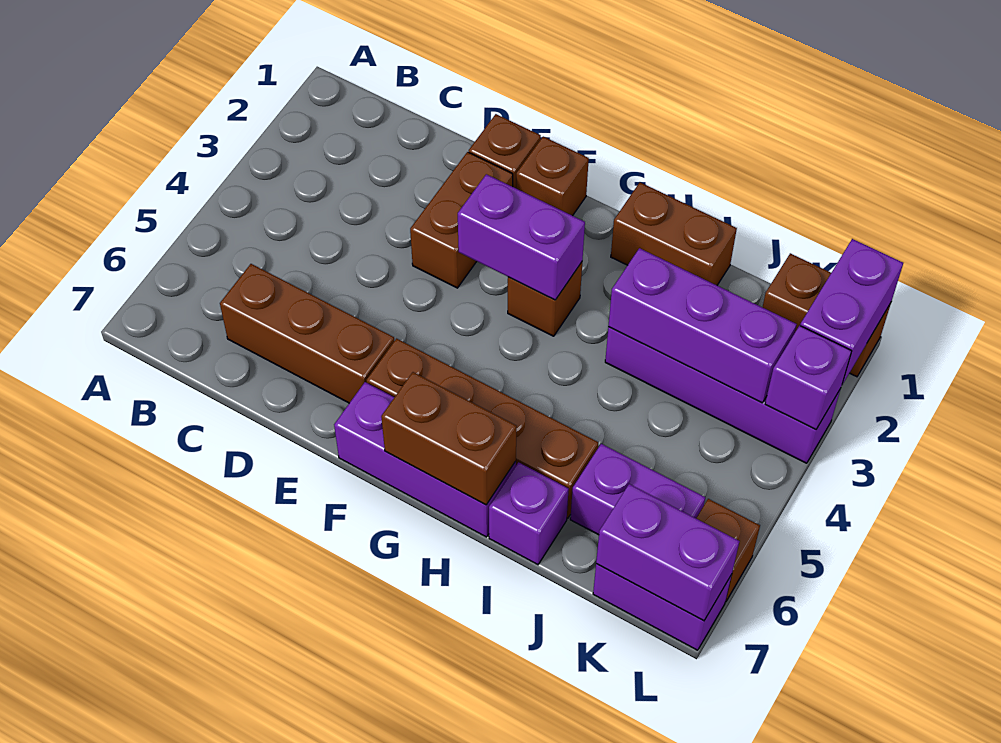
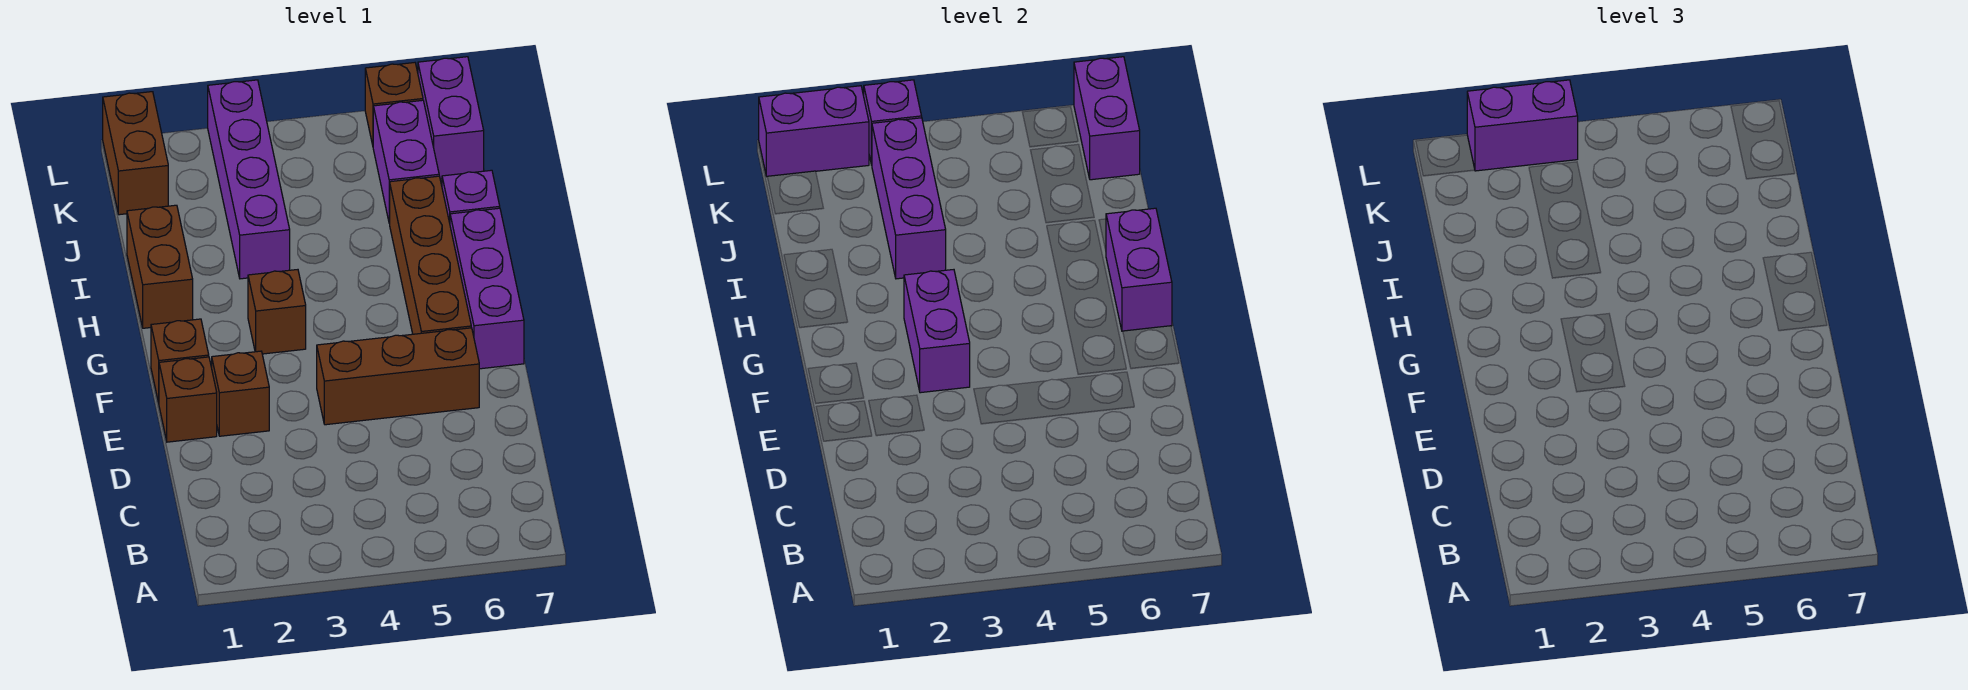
brown 1x3 brick [220,264,394,403] -> brown 1x3 brick turned to [317,328,479,425]
brown 1x2 brick [410,152,513,288] -> brown 1x1 brick [212,351,269,436]
brown 1x2 brick [381,372,517,505] -> purple 1x2 brick [1106,208,1172,331]
none -> purple 1x2 brick [1467,80,1578,171]

